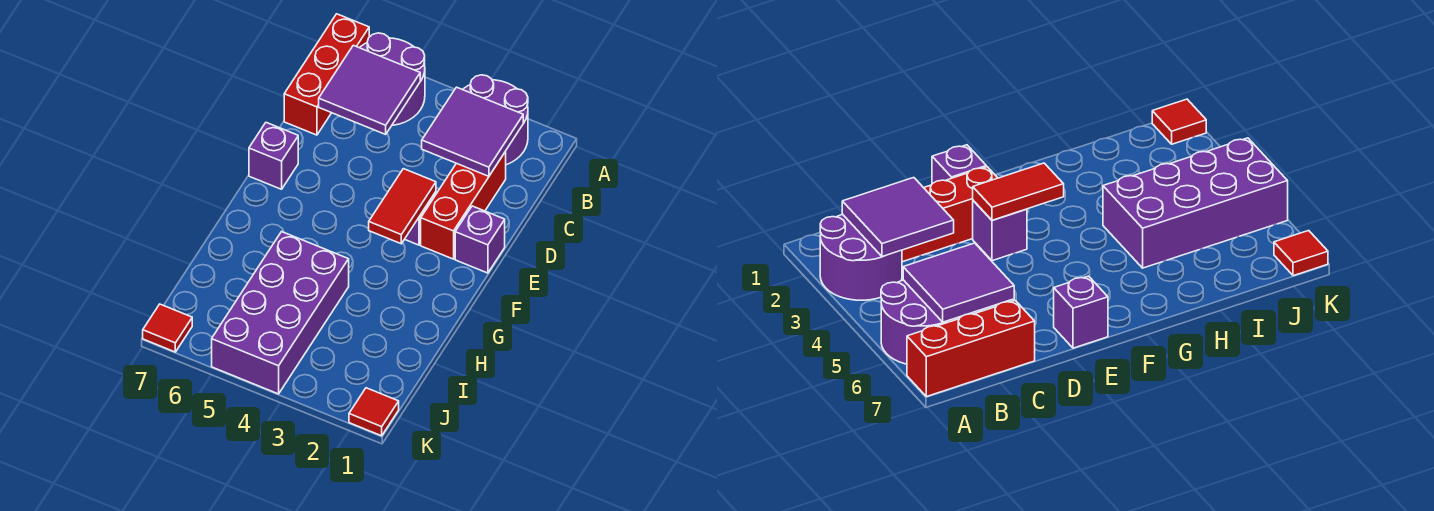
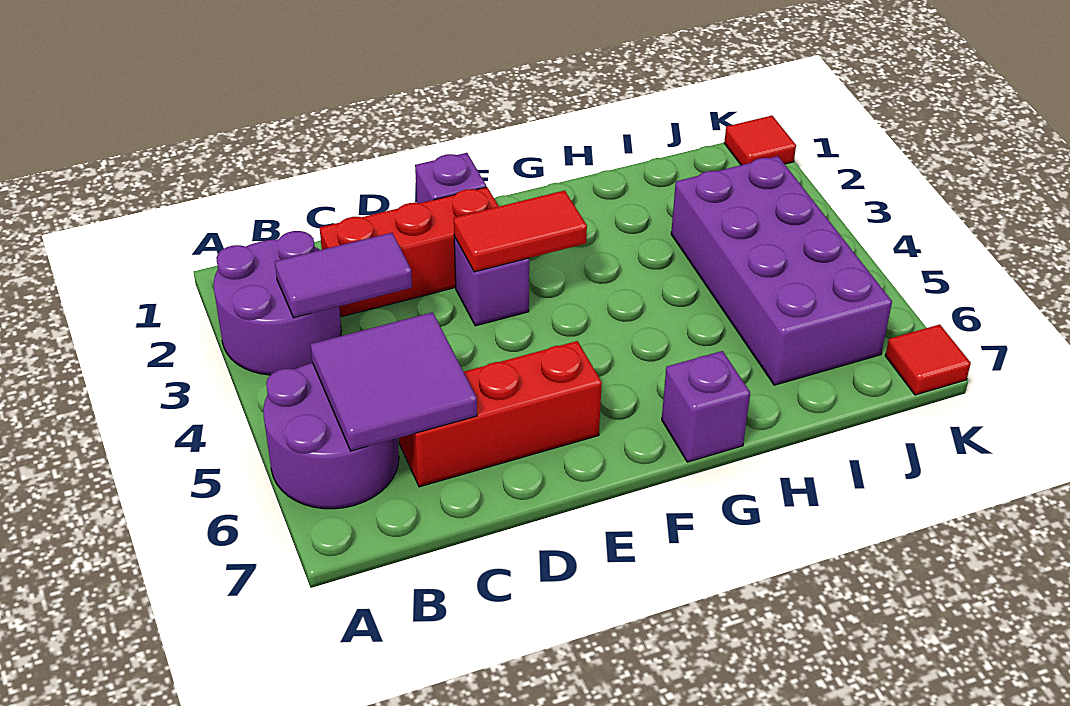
red 1x3 brick [284,14,369,135] -> red 1x3 brick moved to [399,341,602,487]
purple 2x2 tile [422,87,523,176] -> purple 1x2 tile [275,233,412,318]
purple 1x1 brick [249,123,298,189] -> purple 1x1 brick moved to [662,351,750,462]
purple 2x4 brick [212,232,349,394] -> purple 2x4 brick turned to [671,156,892,385]

